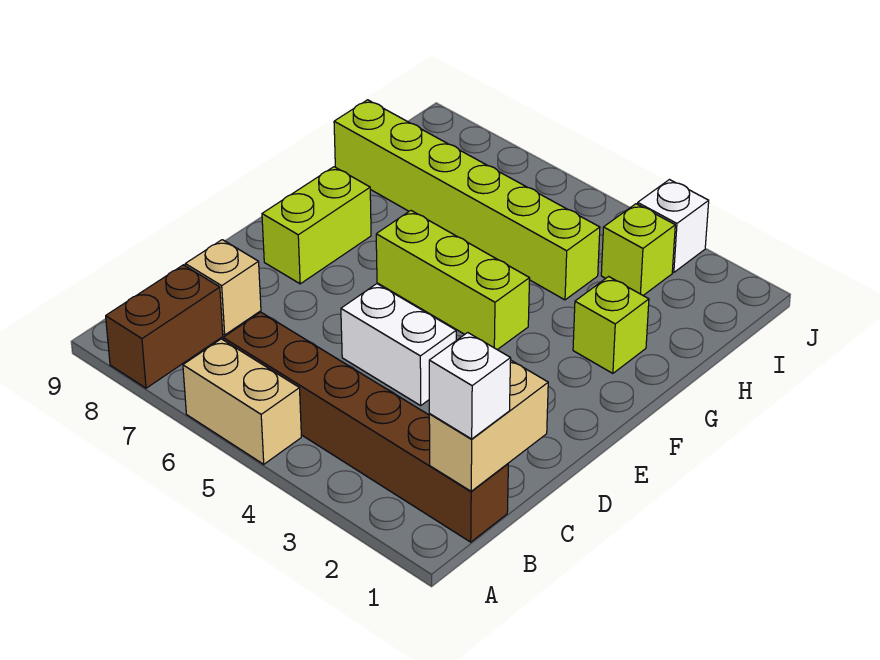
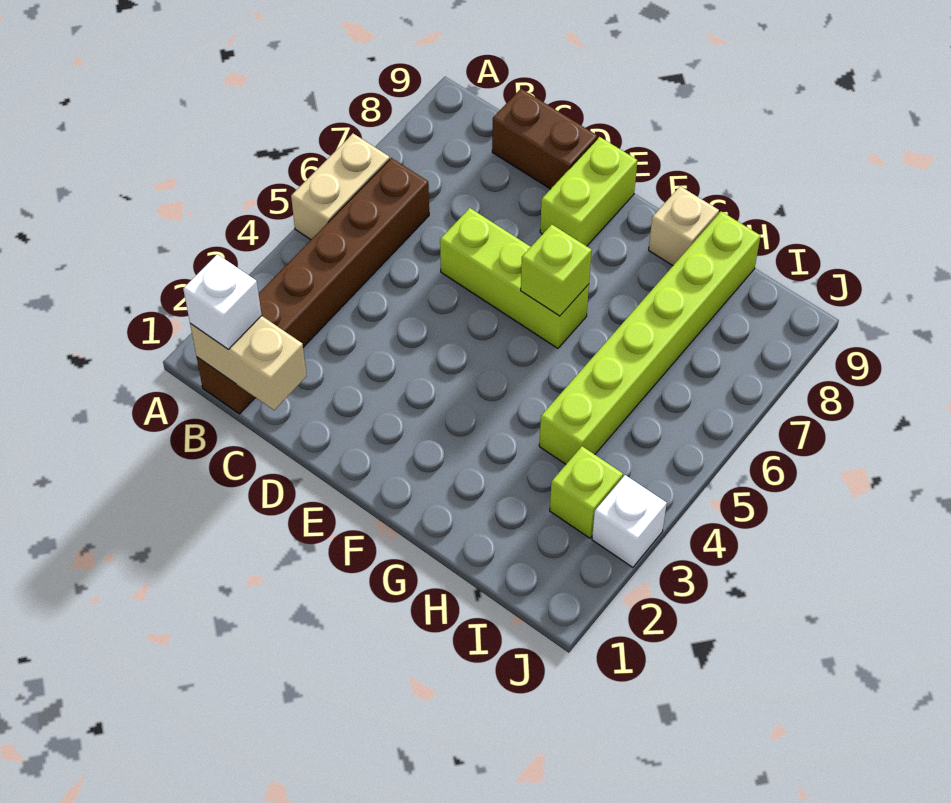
brown 1x2 brick [106,265,223,388] -> brown 1x2 brick moved to [492,89,597,189]
tan 1x1 brick [185,240,261,335] -> tan 1x1 brick moved to [649,186,719,266]
white 1x2 brick [341,284,456,405] -> none
lime 1x2 brick [262,167,371,284] -> lime 1x2 brick turned to [540,137,637,246]
lime 1x3 brick [376,211,530,350] -> lime 1x3 brick turned to [440,208,589,348]
lime 1x1 brick [573,277,649,373] -> lime 1x1 brick moved to [521,225,592,316]

